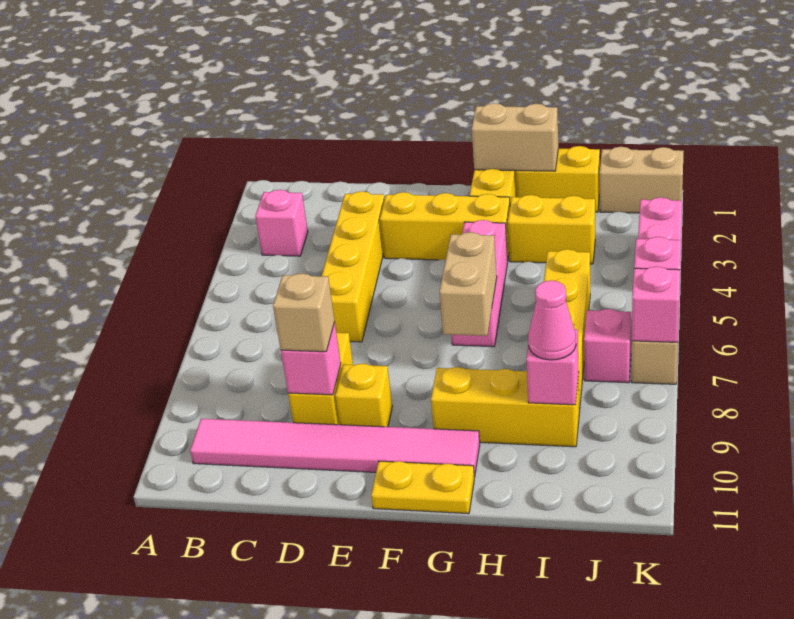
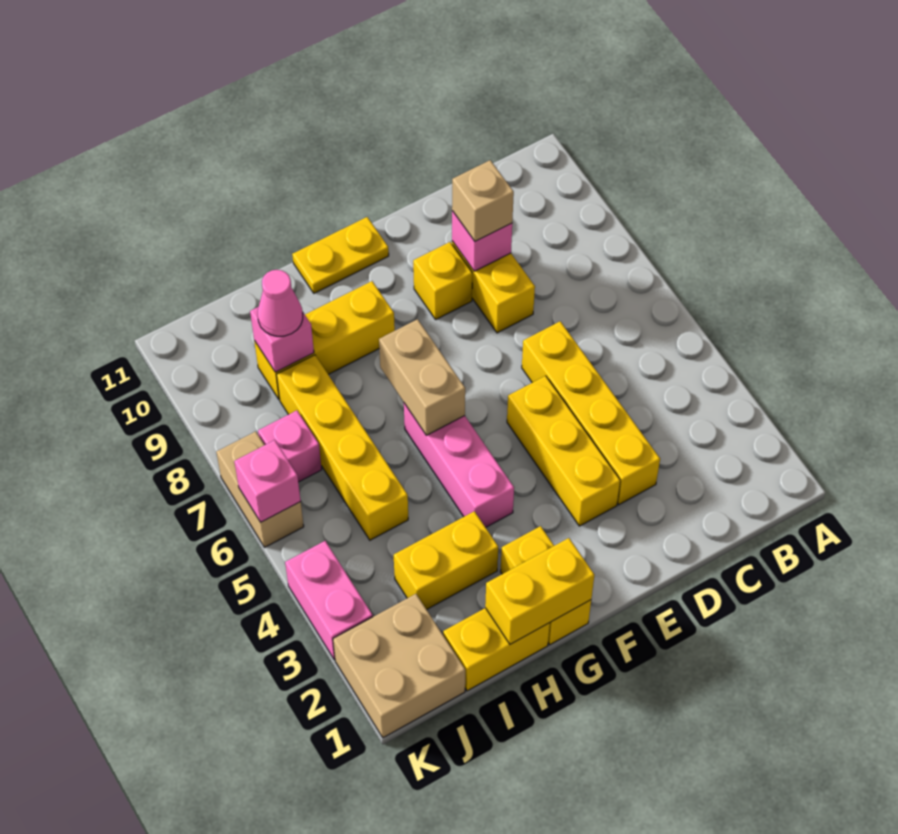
pink 1x1 brick [255,190,308,256] -> none
pink 1x6 tile [190,419,480,477] -> none
yellow 1x3 brick [380,192,510,261] -> yellow 1x3 brick turned to [507,376,620,526]
tan 1x2 brick [472,103,558,171] -> yellow 1x2 brick [485,538,594,644]
tan 1x2 brick [600,147,684,213] -> tan 2x2 brick [333,594,465,738]
pink 1x1 brick [632,266,680,342] -> none

